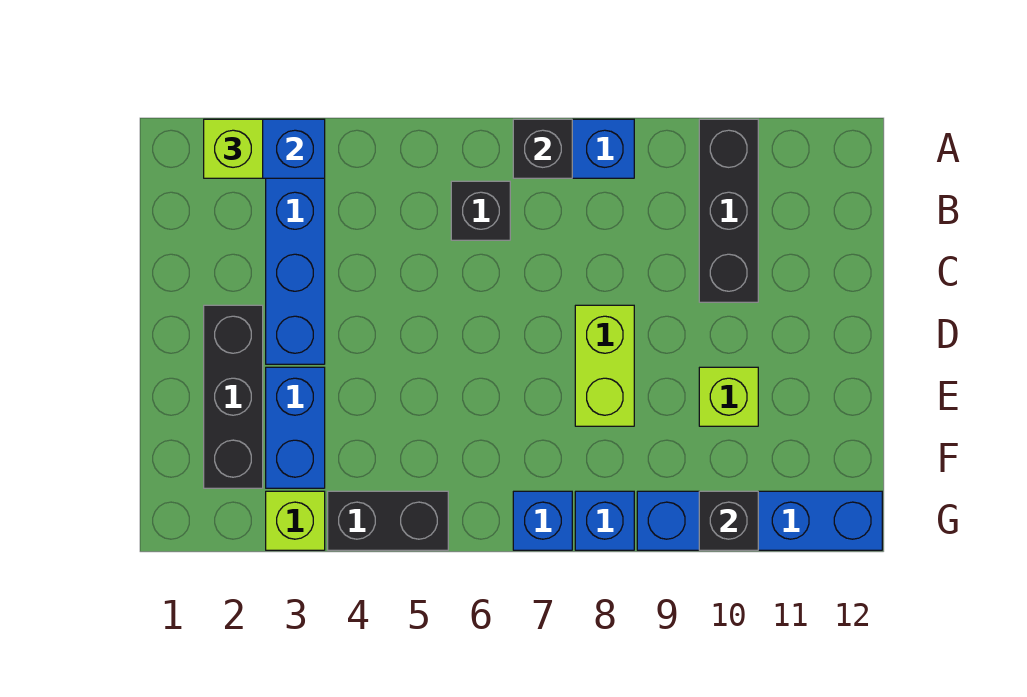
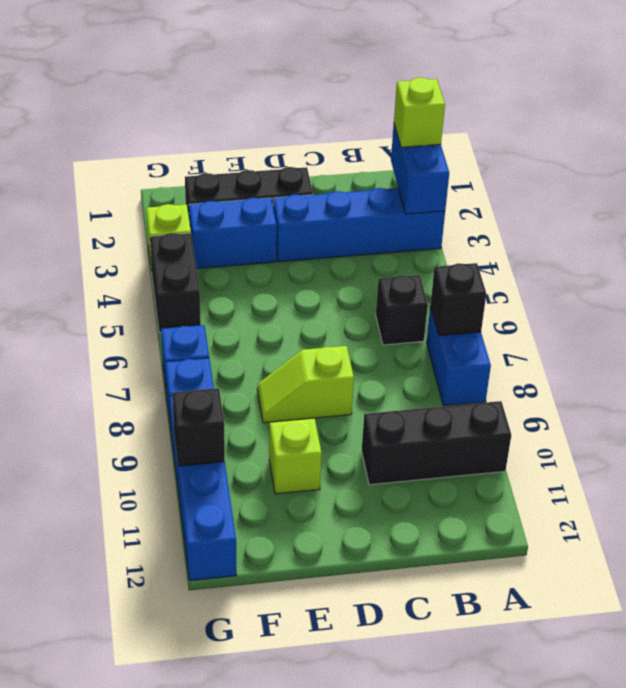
lime 1x2 brick [575,305,634,426] -> lime 1x2 slope [257,346,354,423]

